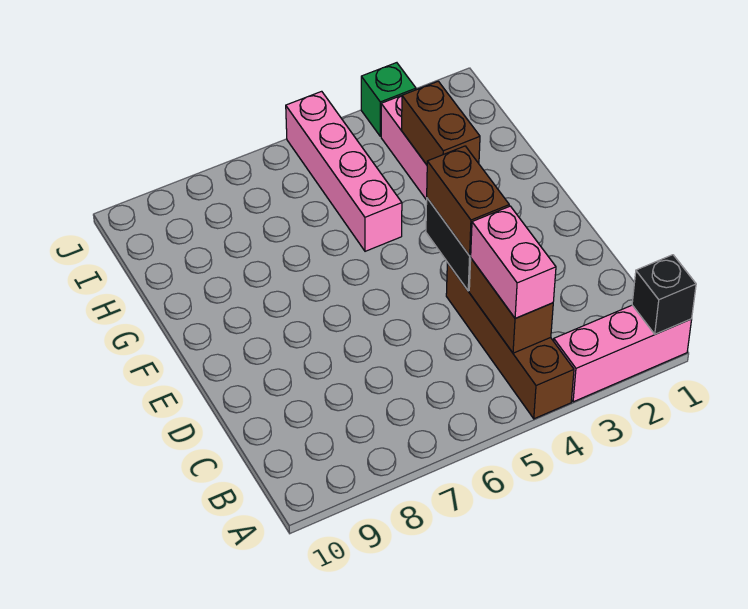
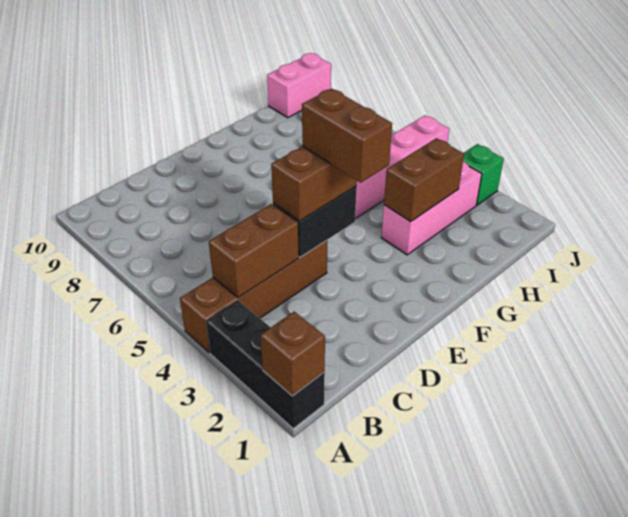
pink 1x3 brick [554,305,692,402] -> black 1x3 brick [206,300,325,428]
black 1x1 brick [632,255,696,334] -> brown 1x1 brick [260,312,325,396]
pink 1x2 brick [471,206,556,318] -> pink 1x2 brick moved to [267,53,331,118]
none -> brown 1x2 brick [302,89,392,183]

